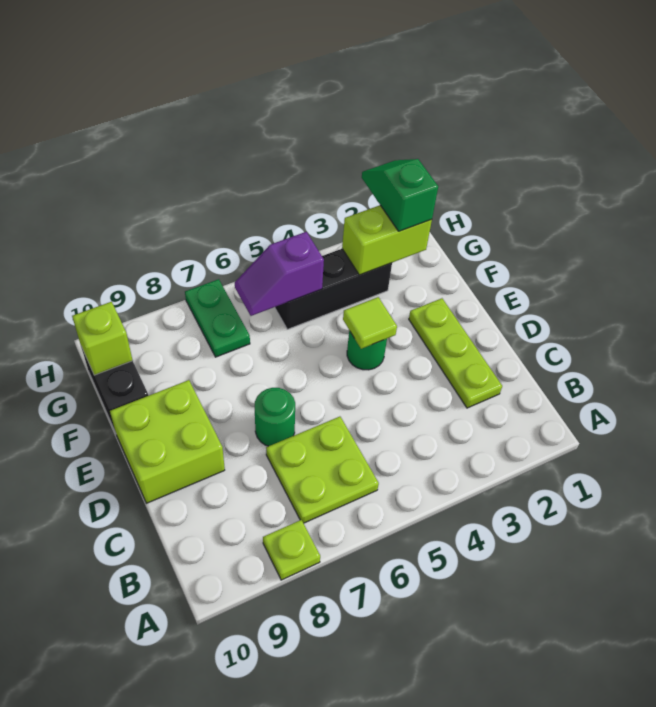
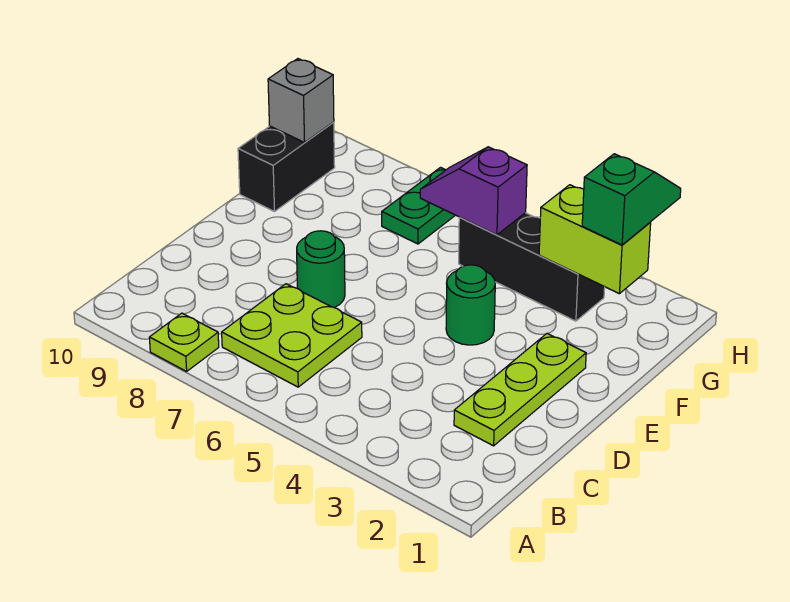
lime 2x2 brick [110,380,225,503] -> none
lime 1x1 tile [343,297,397,349] -> none
lime 1x1 brick [72,302,133,375] -> grey 1x1 brick [268,59,334,142]

